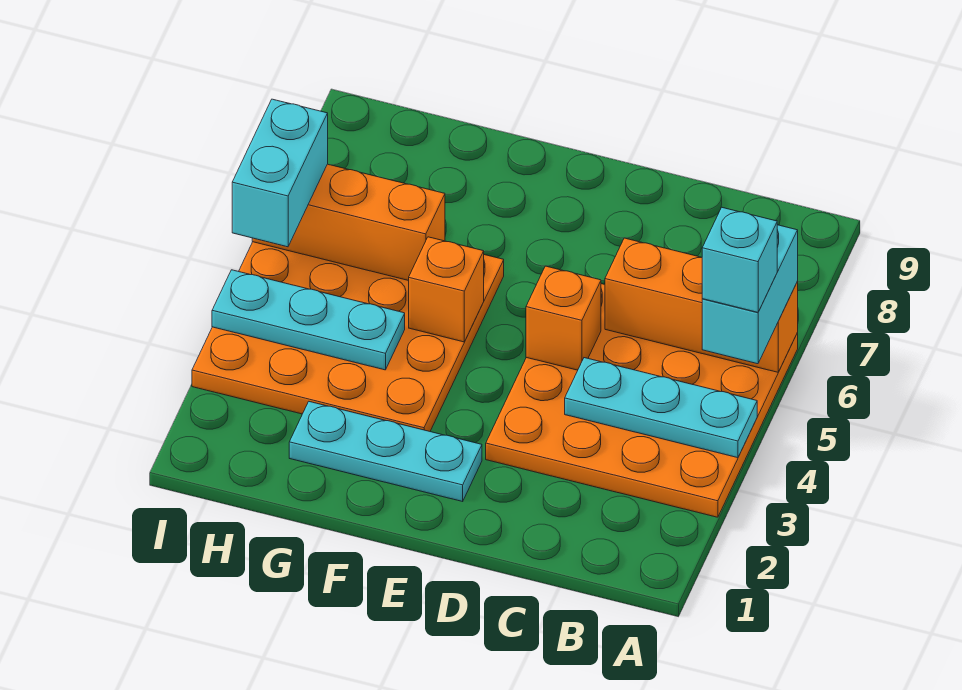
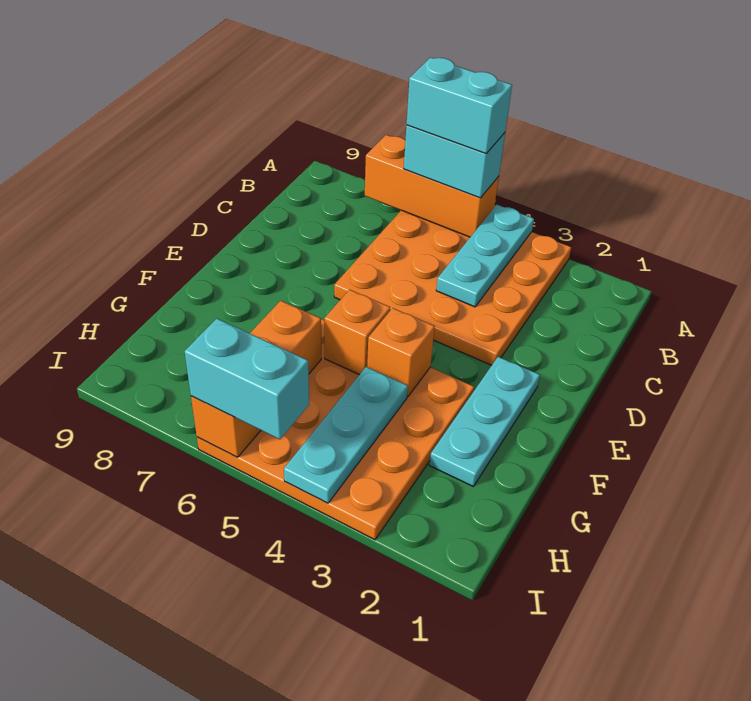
cyan 1x1 brick [702,208,777,312] -> cyan 1x2 brick [407,58,512,154]
orange 1x3 brick [605,238,798,372] -> orange 1x3 brick turned to [365,135,499,237]
orange 1x1 brick [526,266,601,370] -> orange 1x1 brick moved to [367,308,435,397]

